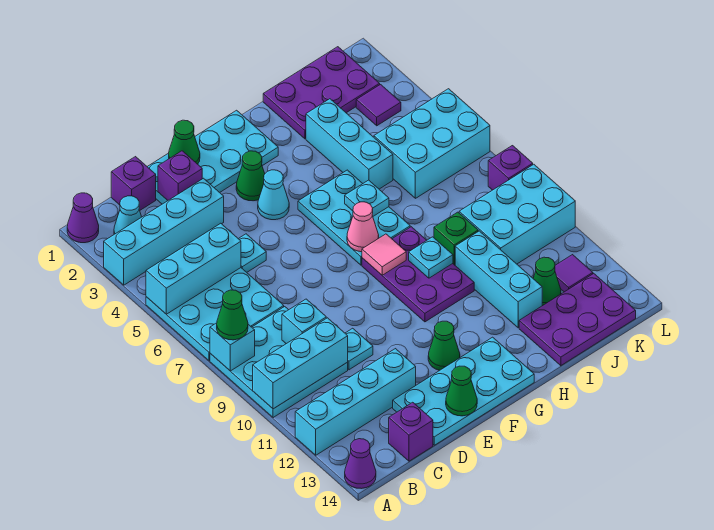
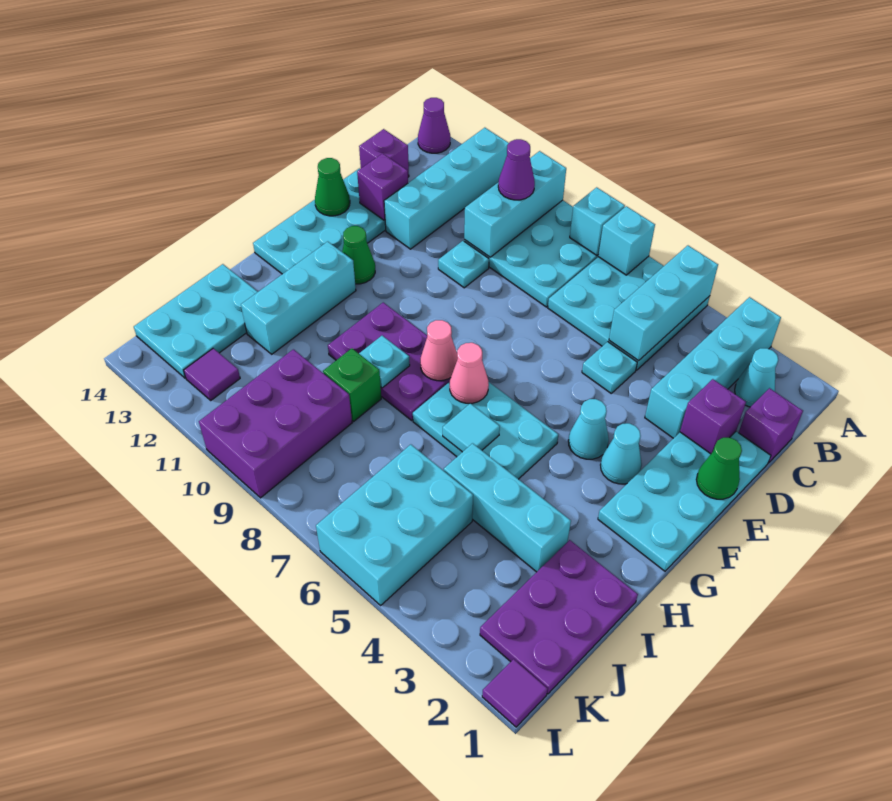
purple 1x1 cone [67,193,99,243] -> purple 1x1 cone moved to [498,139,535,200]
green 1x1 cone [217,290,248,340] -> none
cyan 1x1 brick [282,299,326,344] -> cyan 1x1 brick moved to [598,206,655,275]
green 1x1 cone [236,151,265,201] -> cyan 1x1 cone [601,423,642,484]
pink 1x1 tile [362,234,406,275] -> pink 1x1 cone [420,320,458,381]
cyan 1x1 plate [345,180,389,216] -> cyan 1x1 tile [443,403,500,452]
cyan 1x3 brick [455,231,542,328] -> cyan 1x3 brick turned to [241,242,356,354]
purple 2x3 plate [519,274,636,366] -> cyan 2x3 plate [134,264,257,378]
cyan 2x3 brick [459,164,575,264] -> purple 2x3 brick [199,349,352,498]
green 1x1 cone [533,257,561,306] -> none
purple 1x1 tile [356,85,401,126] -> purple 1x1 tile moved to [482,659,548,727]
purple 1x1 brick [488,146,533,190] -> purple 1x1 brick moved to [357,153,408,220]

